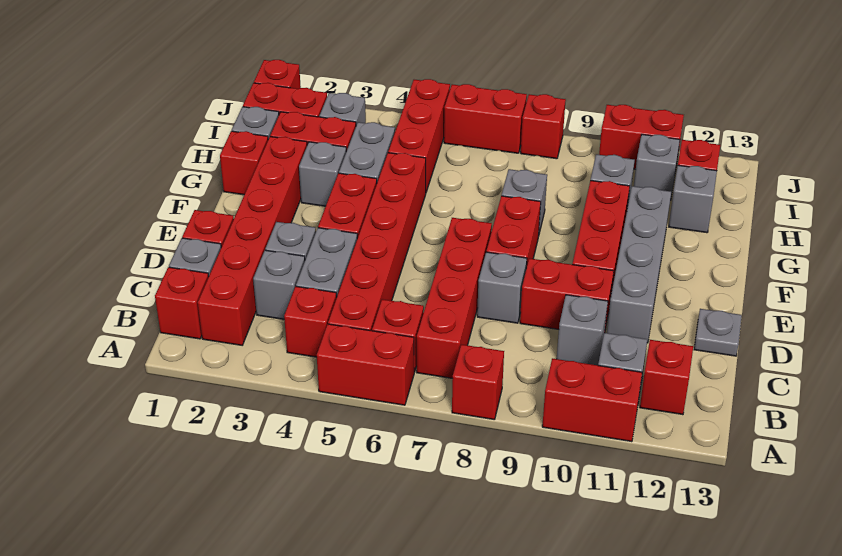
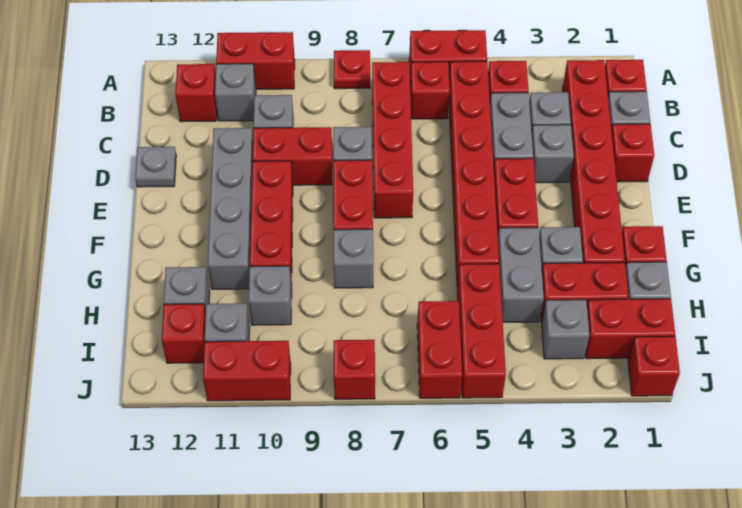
red 1x1 brick [452,345,504,420] -> red 1x1 plate [334,50,370,89]
red 1x2 brick [444,84,527,153] -> red 1x2 brick turned to [417,301,462,398]

